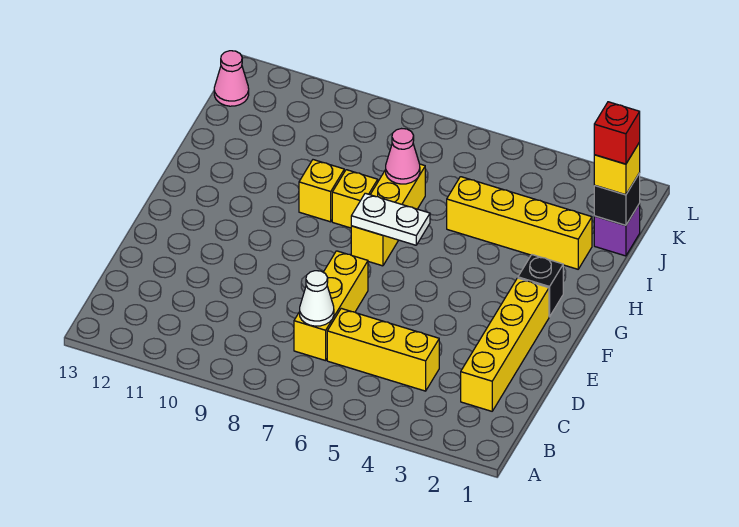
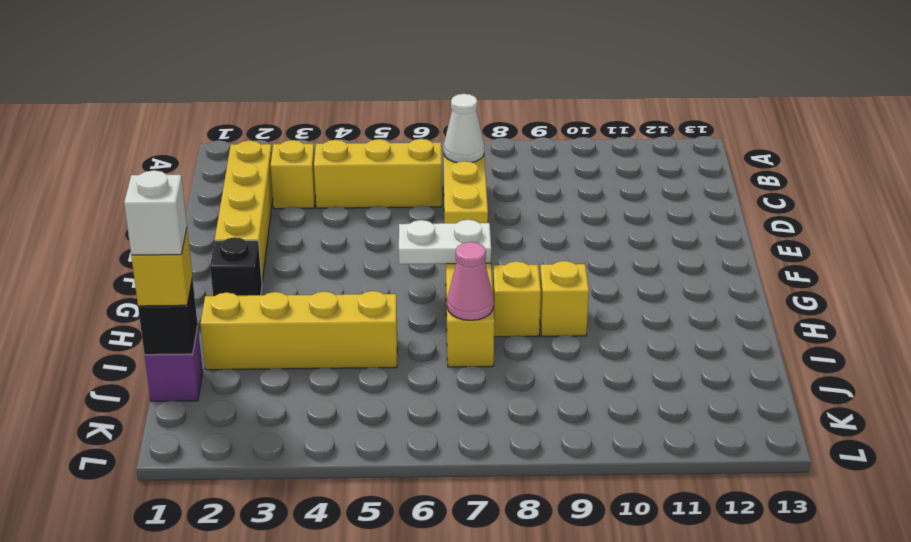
none -> yellow 1x1 brick [271,140,315,209]
red 1x1 brick [594,102,640,164] -> white 1x1 brick [124,170,187,255]
pink 1x1 cone [214,51,249,106] -> none

